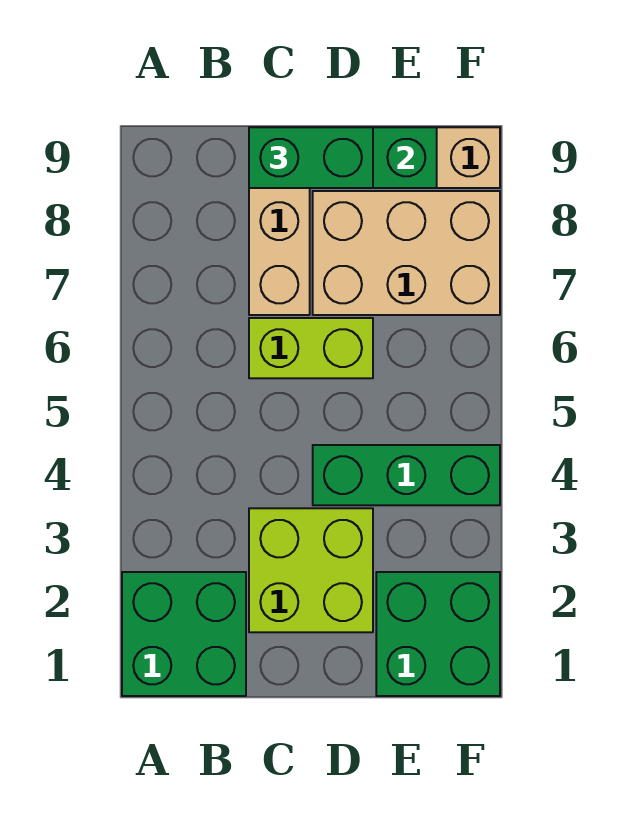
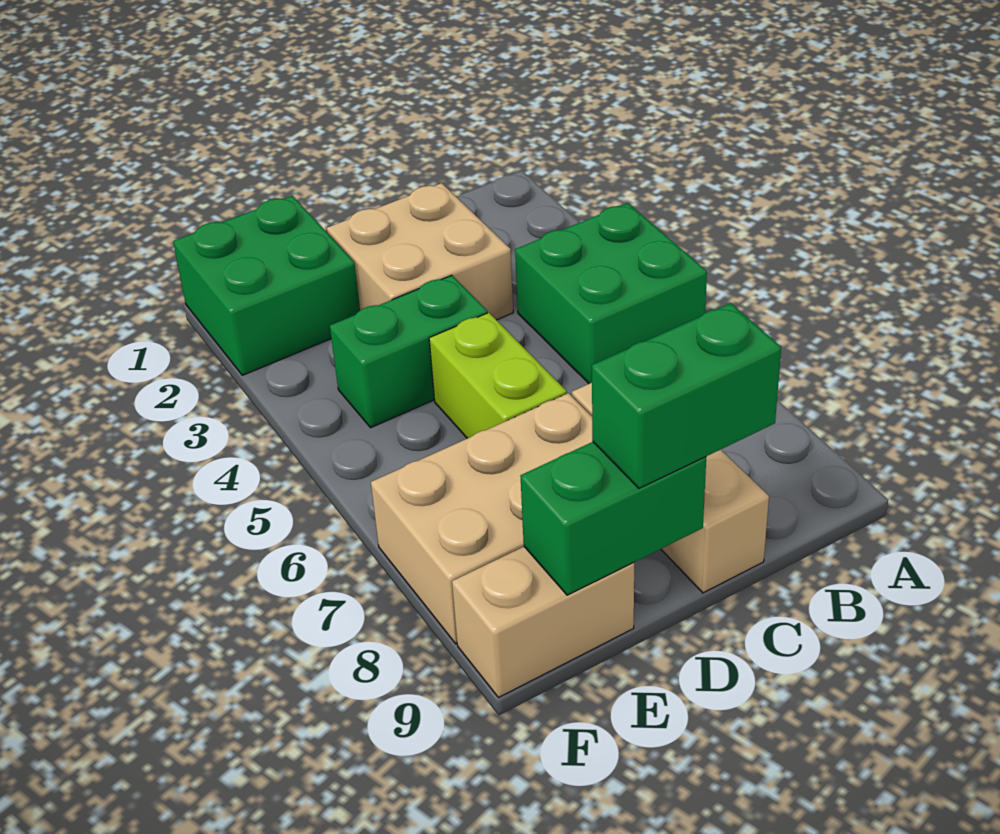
green 2x2 brick [122,572,246,696] -> green 2x2 brick moved to [515,203,707,384]
lime 2x2 brick [249,508,373,632] -> tan 2x2 brick [327,183,513,320]
lime 1x2 brick [249,318,373,378] -> lime 1x2 brick turned to [429,313,567,438]
green 1x3 brick [313,445,500,505] -> green 1x2 brick [330,275,487,428]

